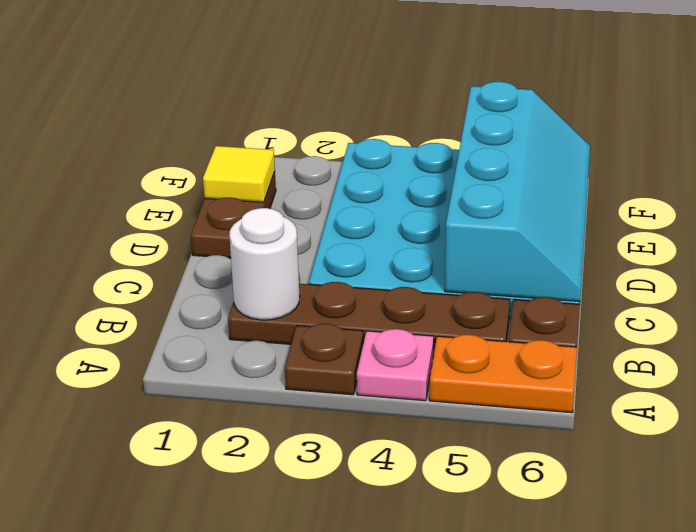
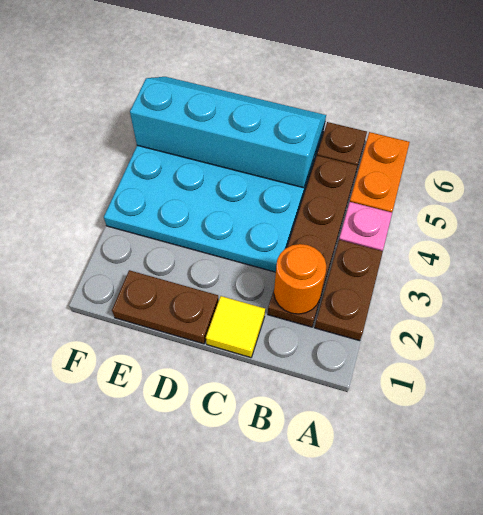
brown 1x1 plate [285,324,363,395] -> brown 1x2 plate [315,240,383,341]
white 1x1 round brick [229,208,300,320] -> orange 1x1 round brick [274,244,326,314]
yellow 1x1 tile [203,146,275,202] -> yellow 1x1 tile moved to [206,296,265,358]

